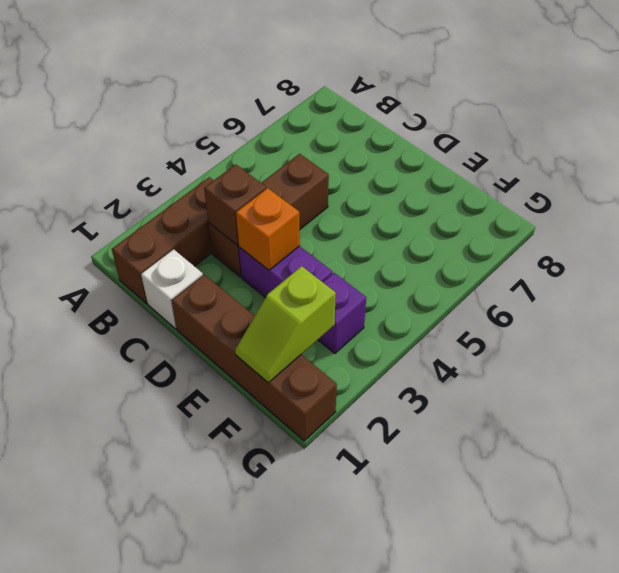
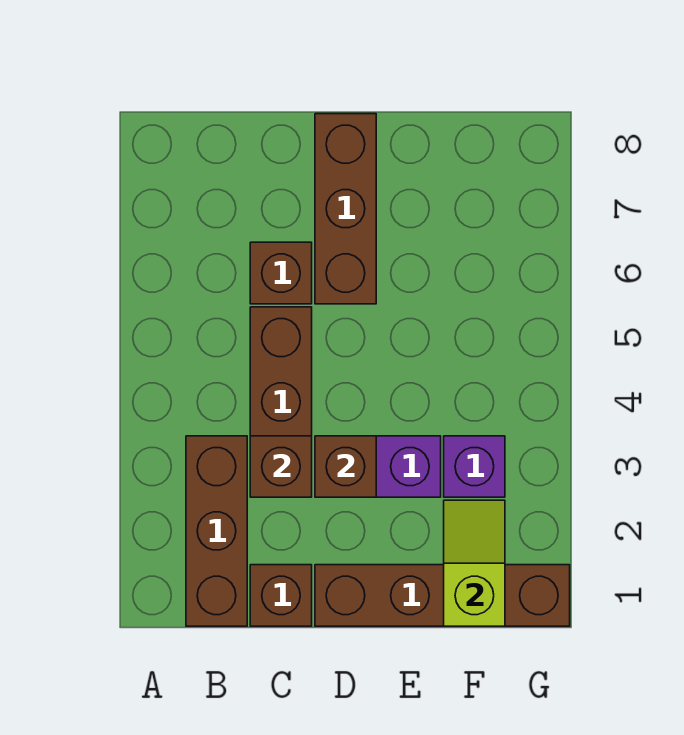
white 1x1 brick [141,249,203,329] -> brown 1x1 brick [250,565,312,626]
none -> brown 1x1 brick [250,242,312,304]
orange 1x1 brick [236,188,300,270] -> brown 1x1 brick [315,436,376,497]
none -> brown 1x3 brick [315,114,376,304]
lime 1x2 slope [235,266,336,383] -> lime 1x2 slope turned to [444,500,505,626]

